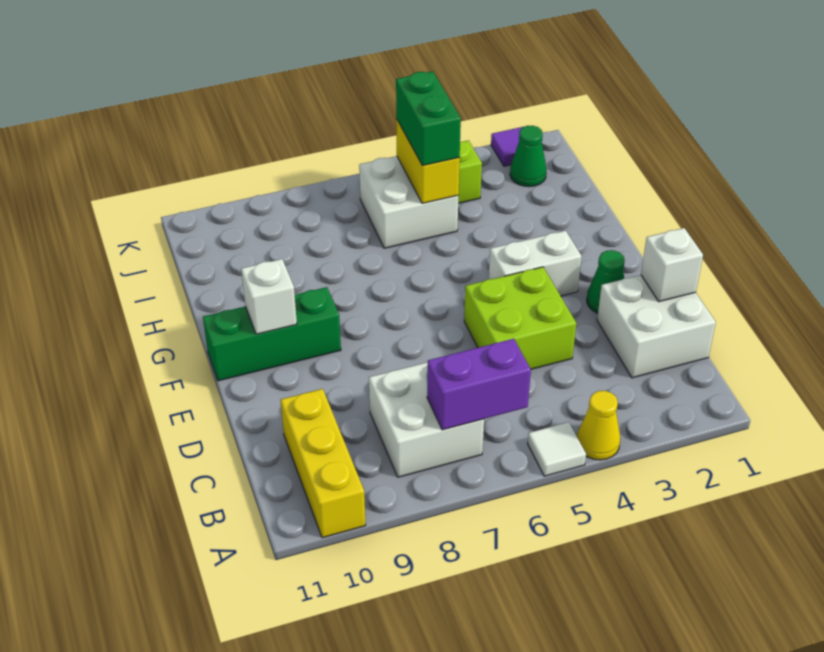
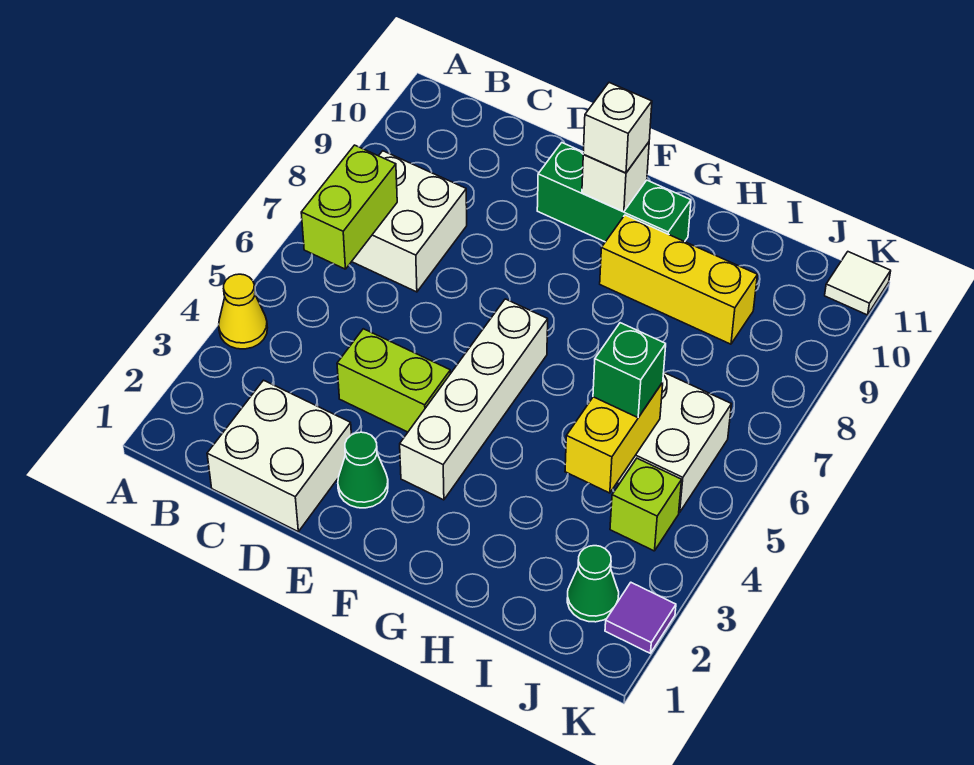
white 1x1 tile [528,422,586,476] -> white 1x1 tile moved to [825,252,891,315]
yellow 1x3 brick [281,389,366,538] -> yellow 1x3 brick moved to [600,215,757,344]
purple 1x2 brick [427,339,531,430] -> lime 1x2 brick [301,145,397,269]
white 1x1 brick [641,228,703,302] -> white 1x1 brick moved to [583,83,652,173]
lime 2x2 brick [464,267,576,369] -> lime 1x2 brick [337,329,450,432]
white 1x2 brick [489,231,582,296] -> white 1x4 brick [400,299,548,500]
green 1x3 brick [203,287,341,381] -> green 1x3 brick turned to [537,143,691,242]
yellow 1x2 brick [396,119,460,203] -> yellow 1x2 brick turned to [565,383,663,493]
green 1x2 brick [396,71,461,166] -> green 1x1 brick [593,323,666,418]

